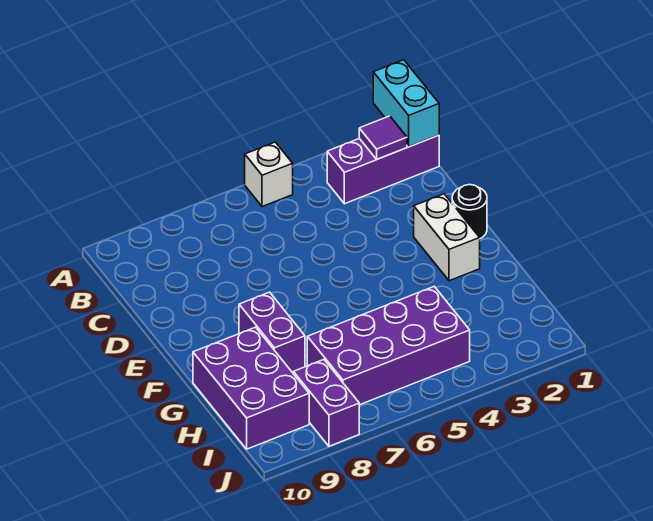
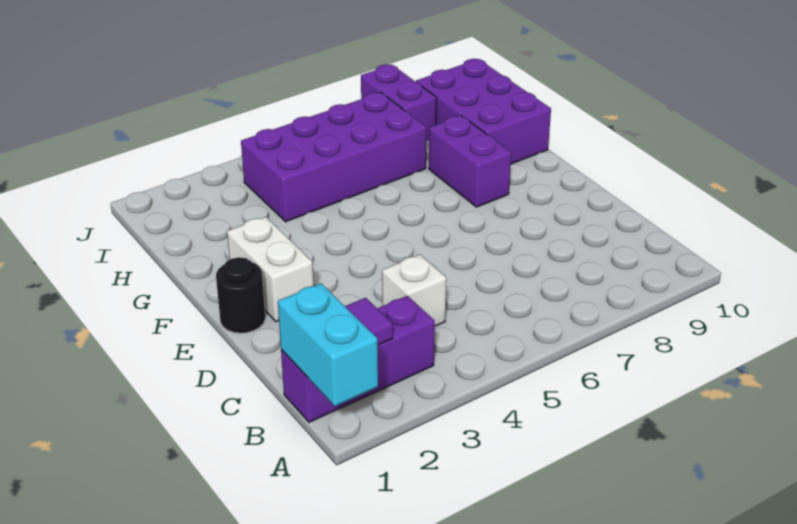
white 1x1 brick [245,142,293,207] -> white 1x1 brick moved to [382,254,446,326]

